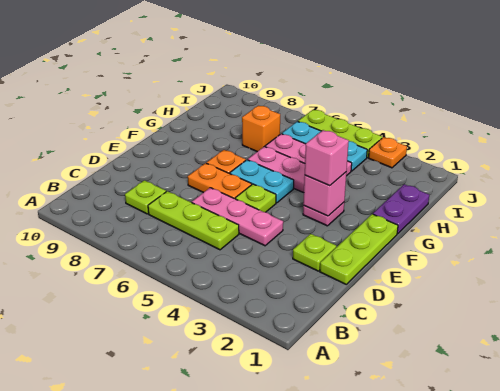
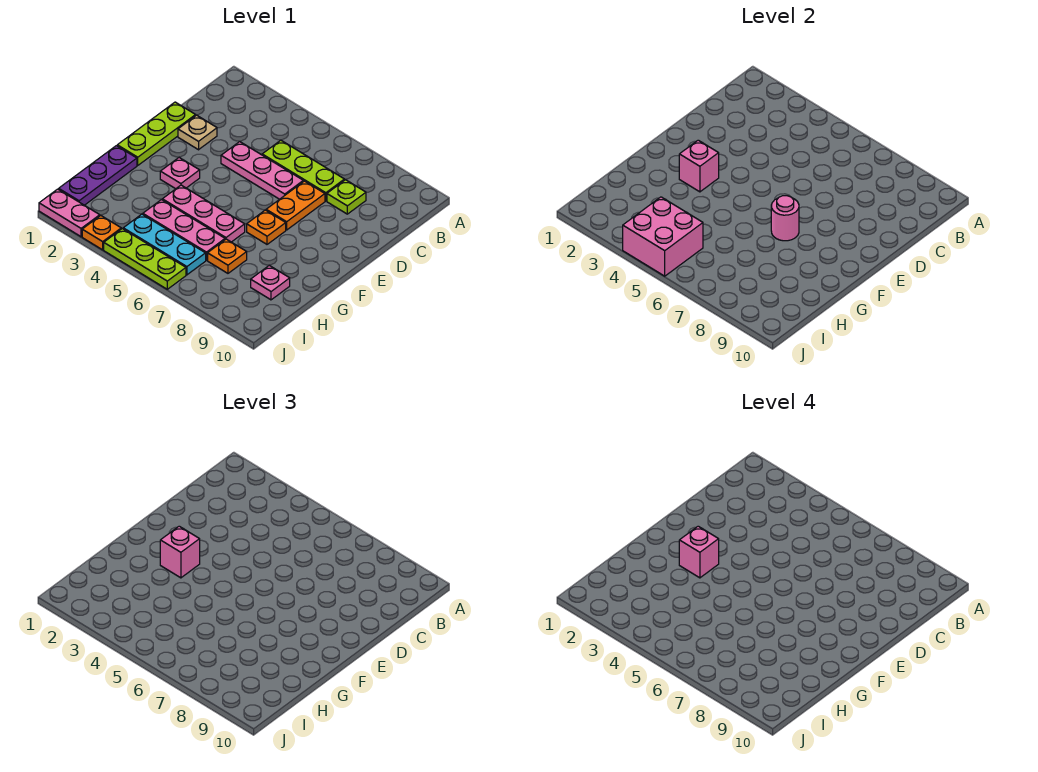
lime 1x1 plate [293,234,336,271] -> tan 1x1 plate [178,115,217,150]
lime 1x1 plate [235,184,276,212] -> none
orange 1x2 plate [188,163,252,199] -> orange 1x2 plate turned to [266,181,325,230]
none -> pink 1x1 brick [679,526,719,578]
cyan 1x2 plate [230,160,294,203] -> none
none -> pink 1x1 round brick [771,196,799,241]
purple 1x2 plate [373,184,429,234] -> purple 1x3 plate [59,146,137,205]
orange 1x1 brick [242,106,280,152] -> orange 1x1 plate [208,239,247,273]
none -> pink 1x1 plate [251,266,290,300]
none -> pink 2x2 brick [623,197,703,276]
none -> pink 1x2 plate [39,189,100,237]

